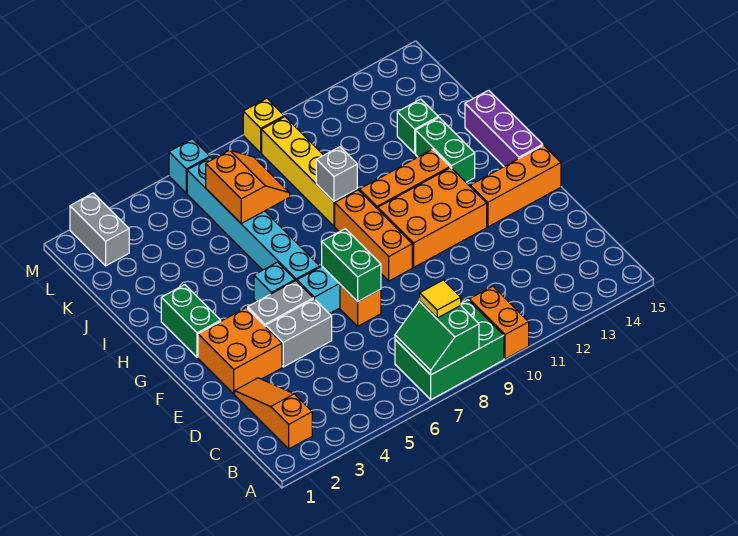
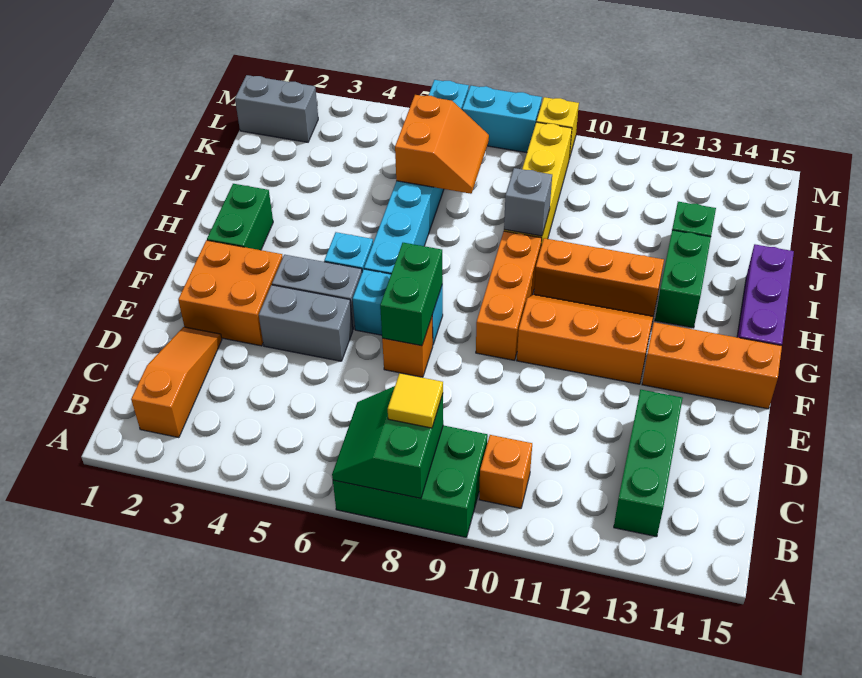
orange 1x2 brick [469,286,529,359] -> orange 1x1 brick [479,435,532,508]
none -> green 1x3 brick [614,390,683,537]
orange 2x3 brick [378,168,487,267] -> orange 2x3 slope [517,294,653,384]
grey 1x2 brick [70,193,129,266] -> grey 1x2 brick turned to [235,75,318,142]
none -> cyan 1x2 brick [462,86,542,153]

